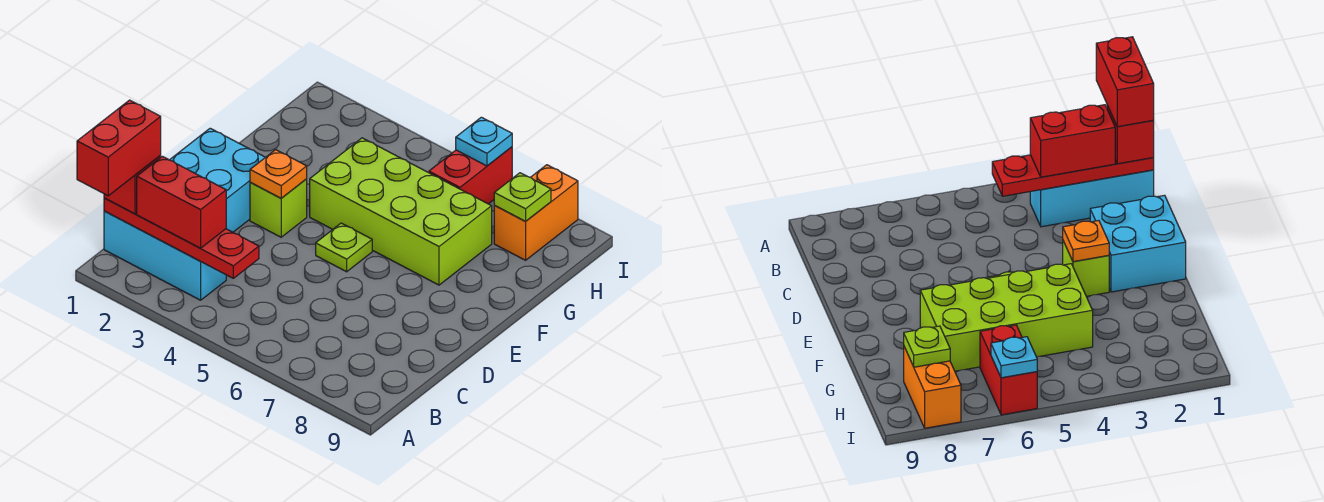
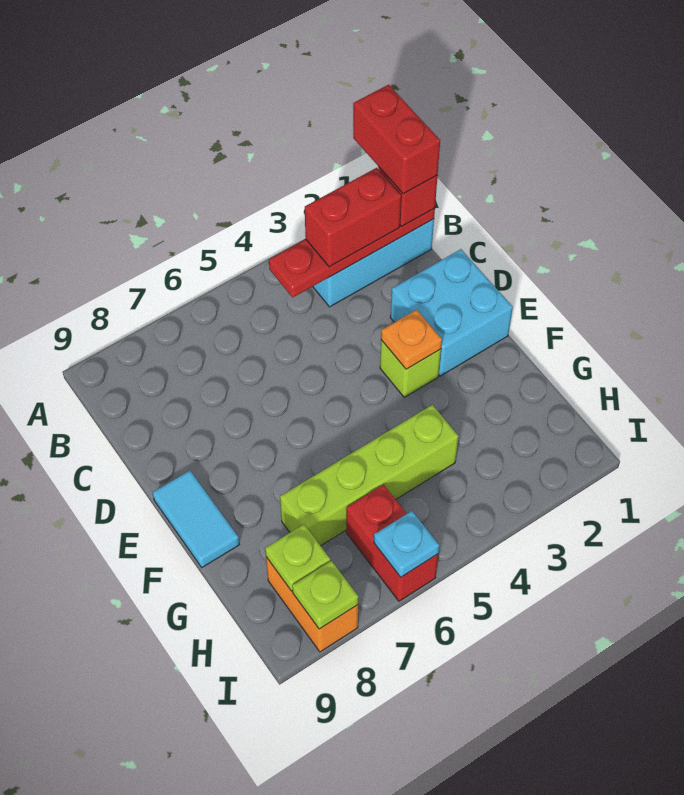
lime 1x1 plate [316,223,372,272] -> lime 1x1 plate moved to [292,561,358,629]
none -> cyan 1x2 tile [153,470,239,567]
lime 2x4 brick [310,138,492,285] -> lime 1x4 brick [280,405,459,546]

